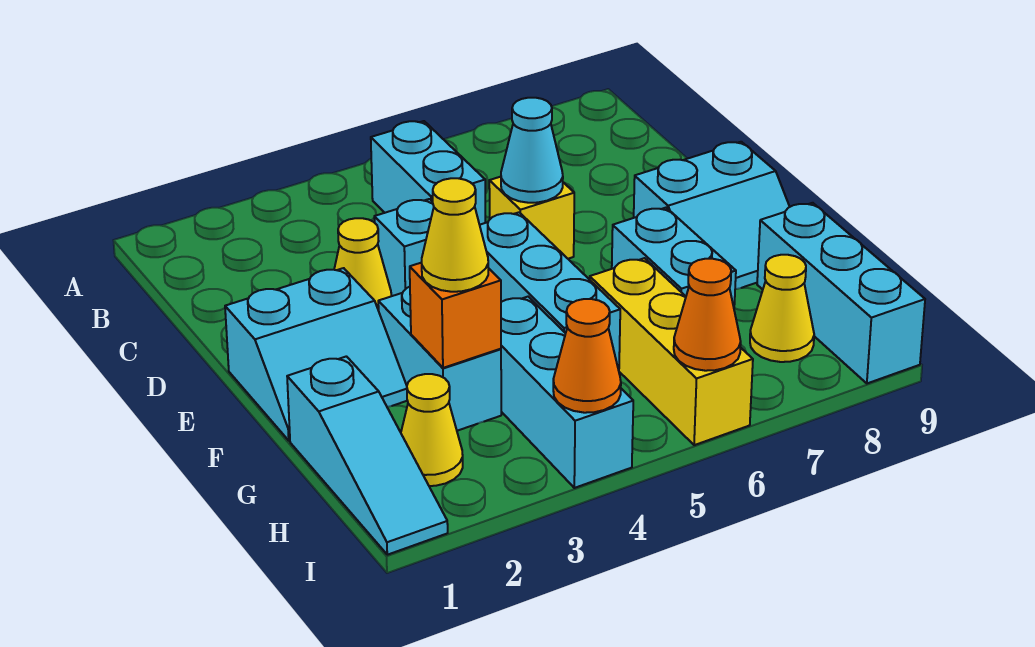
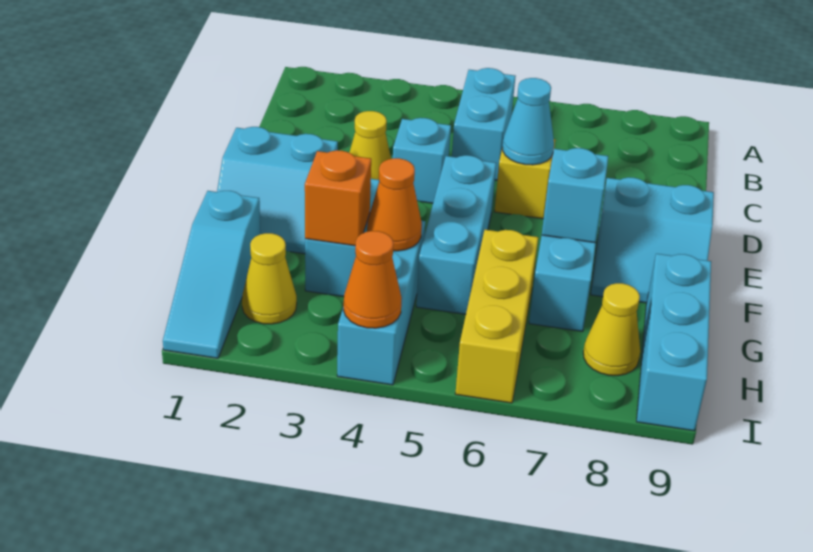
none -> cyan 1x1 brick [542,148,608,243]
yellow 1x1 cone [422,178,488,292] -> none
orange 1x1 cone [674,259,741,371] -> orange 1x1 cone moved to [367,158,422,251]

